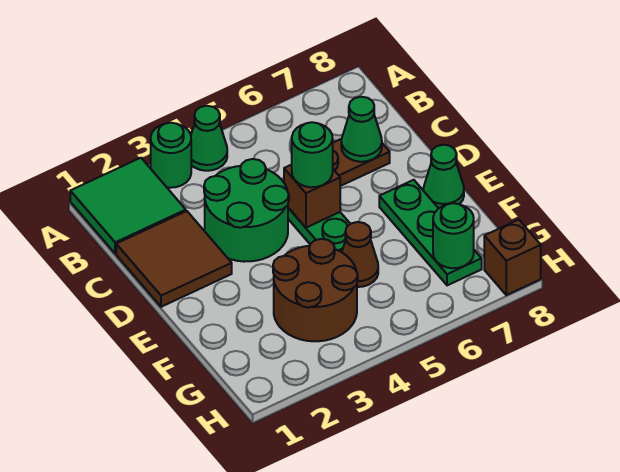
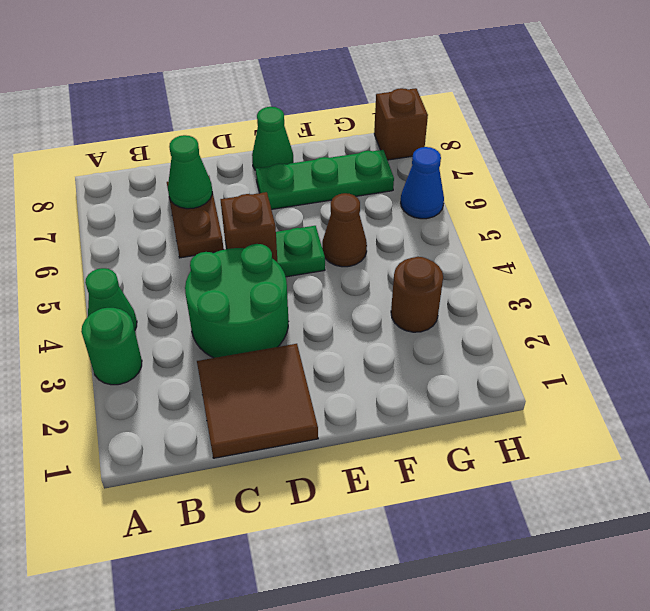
green 2x2 tile [70,158,186,254] -> none
green 1x1 round brick [292,122,333,187] -> none
brown 2x2 round brick [273,239,358,341] -> brown 1x1 round brick [391,257,443,332]
green 1x1 round brick [433,203,474,268] -> none
none -> blue 1x1 cone [401,147,444,219]

